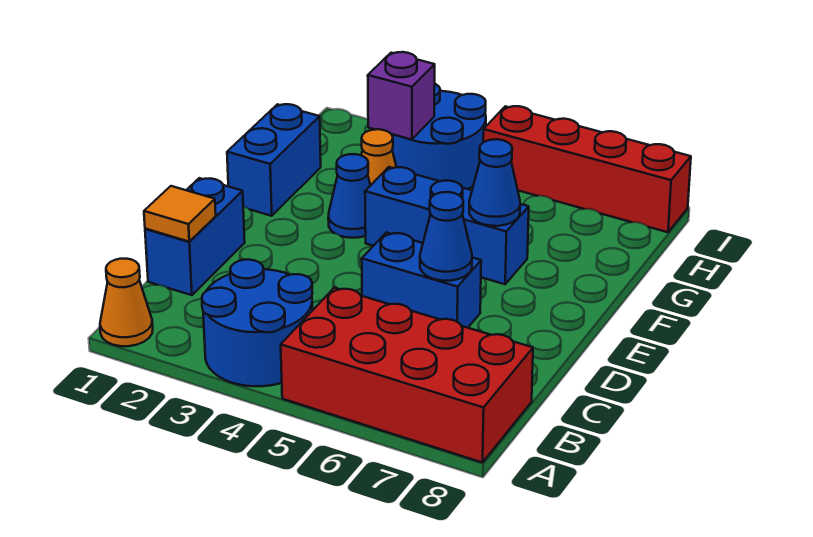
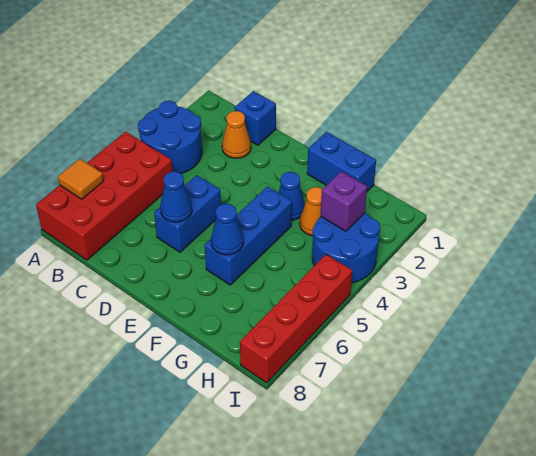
orange 1x1 cone [100,259,153,346] -> orange 1x1 cone moved to [222,111,251,158]
blue 1x2 brick [145,178,245,295] -> blue 1x1 brick [235,91,276,145]
orange 1x1 tile [144,186,216,242] -> orange 1x1 tile moved to [58,159,103,199]

